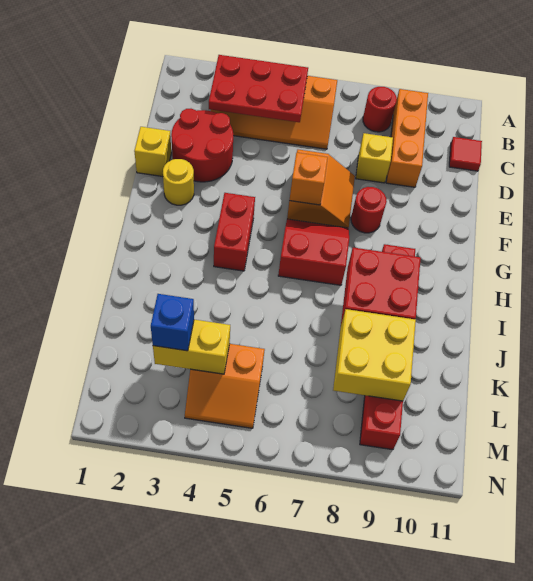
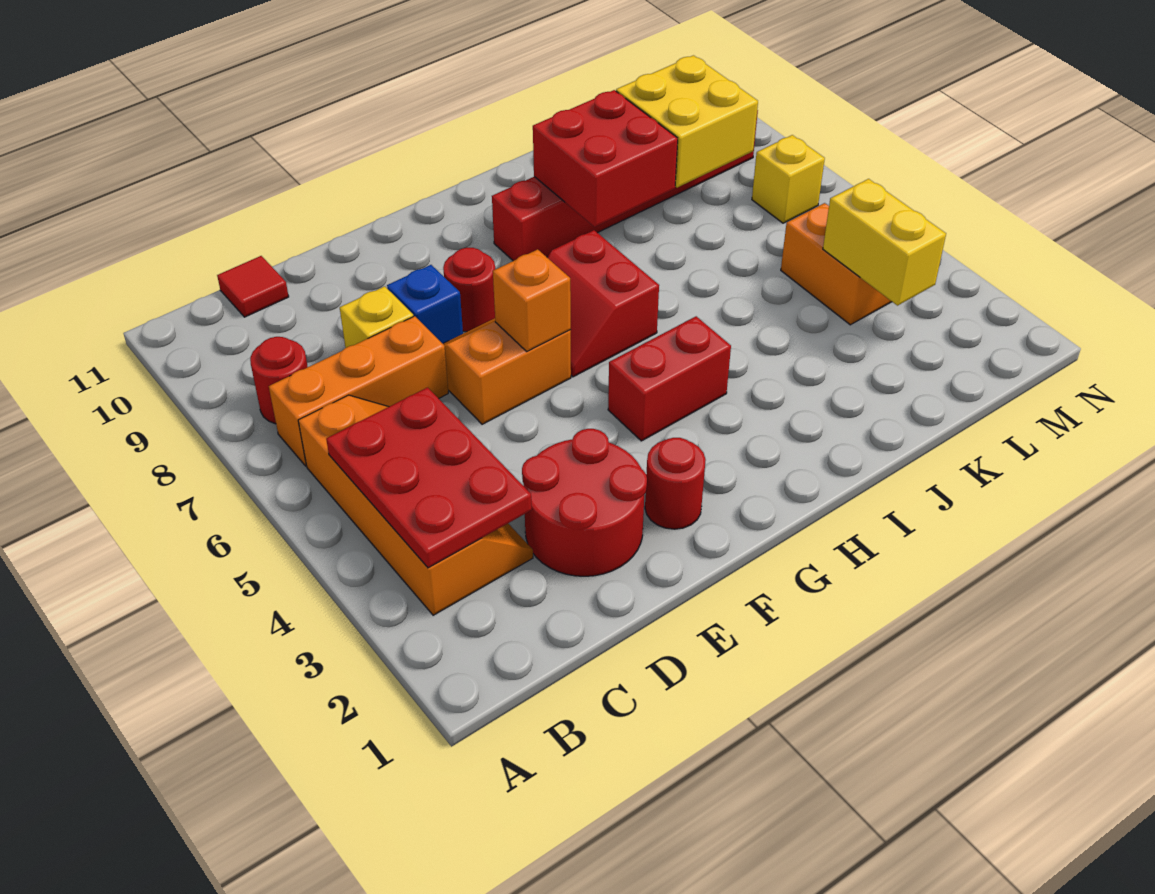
orange 1x3 brick [386,89,428,187] -> orange 1x3 brick moved to [269,316,448,466]
yellow 1x1 brick [134,127,171,177] -> yellow 1x1 brick moved to [752,135,825,223]
yellow 1x1 round brick [163,159,194,205] -> red 1x1 round brick [645,438,706,529]
blue 1x1 brick [151,294,194,351] -> blue 1x1 brick moved to [387,265,463,344]

